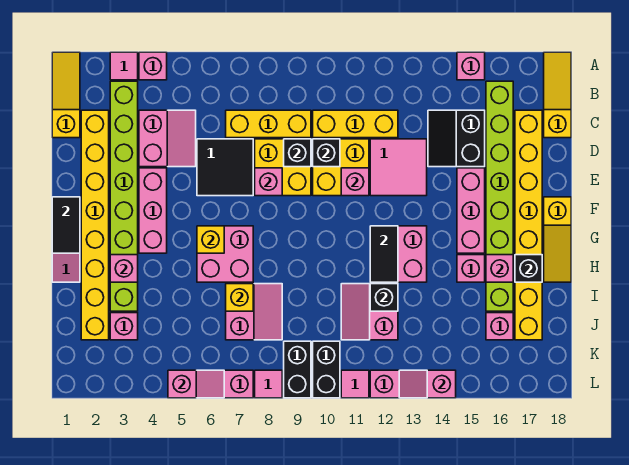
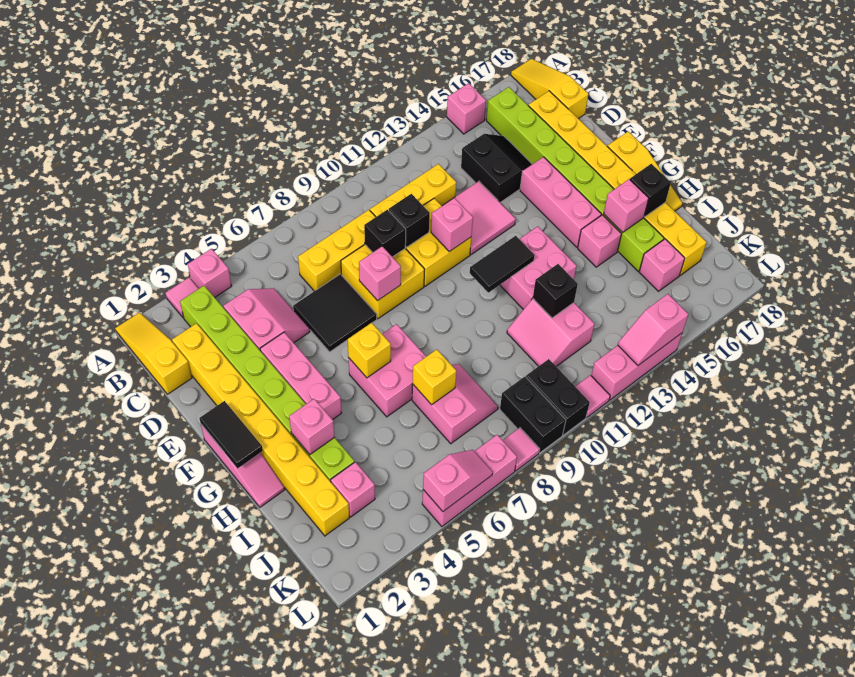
black 2x2 slope [428,110,485,167] -> black 2x2 slope turned to [461,134,532,202]
black 1x2 tile [370,226,398,282] -> black 1x2 tile turned to [470,236,535,293]

